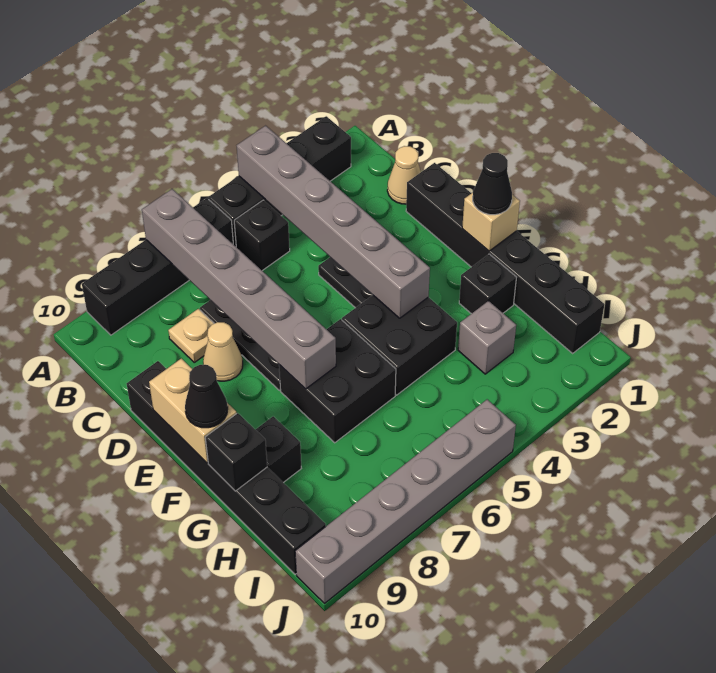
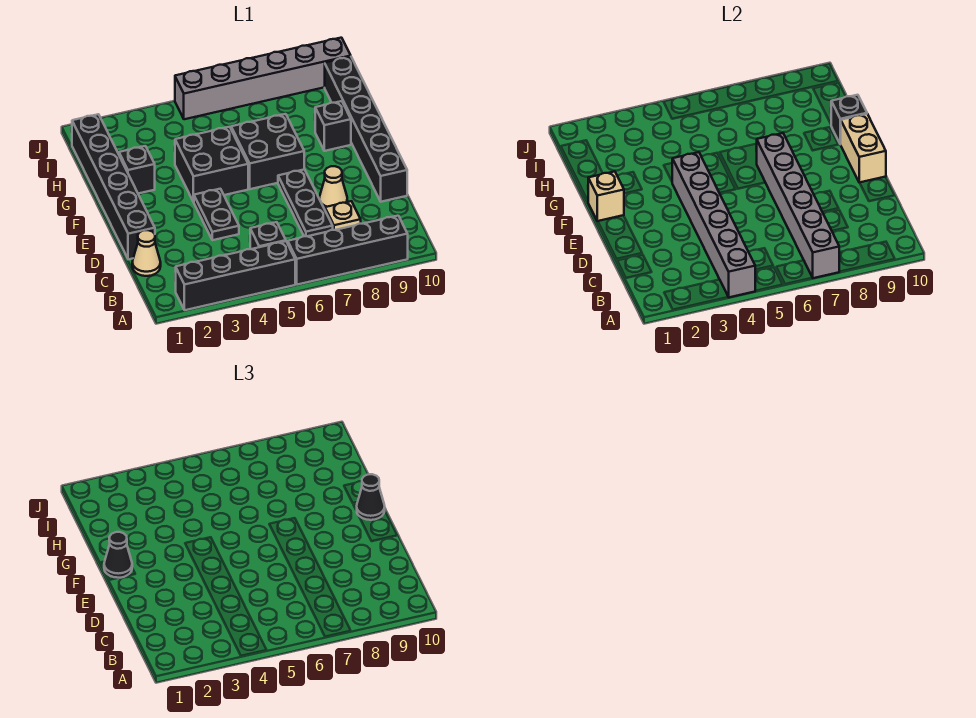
grey 1x1 brick [458,301,516,374] -> none

